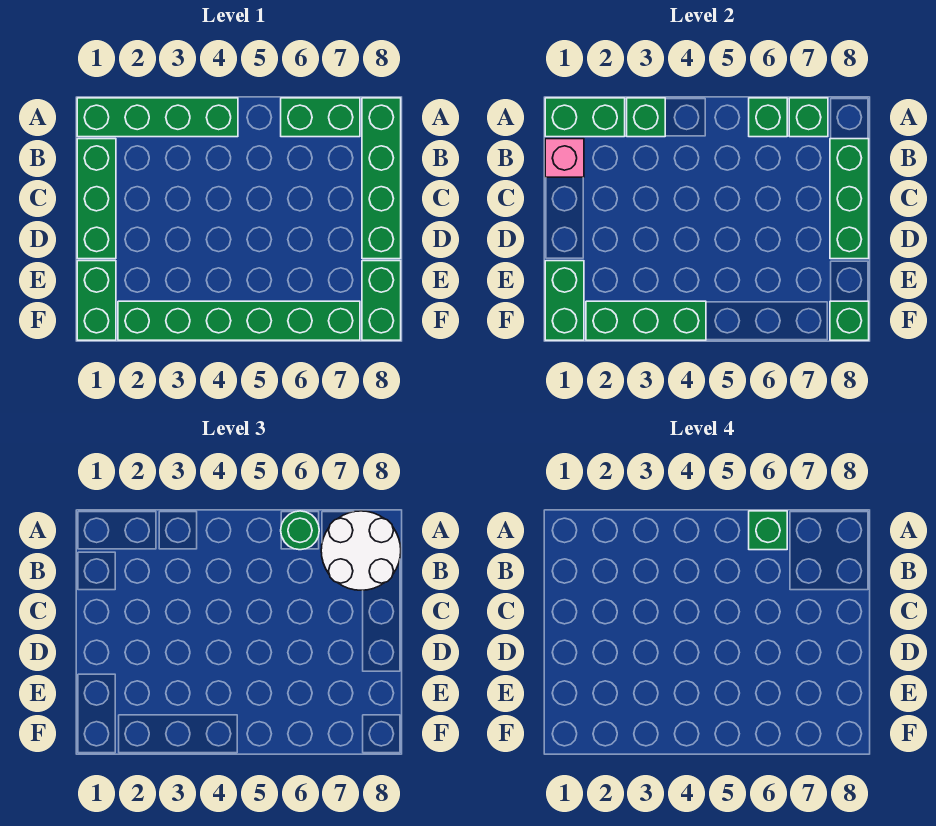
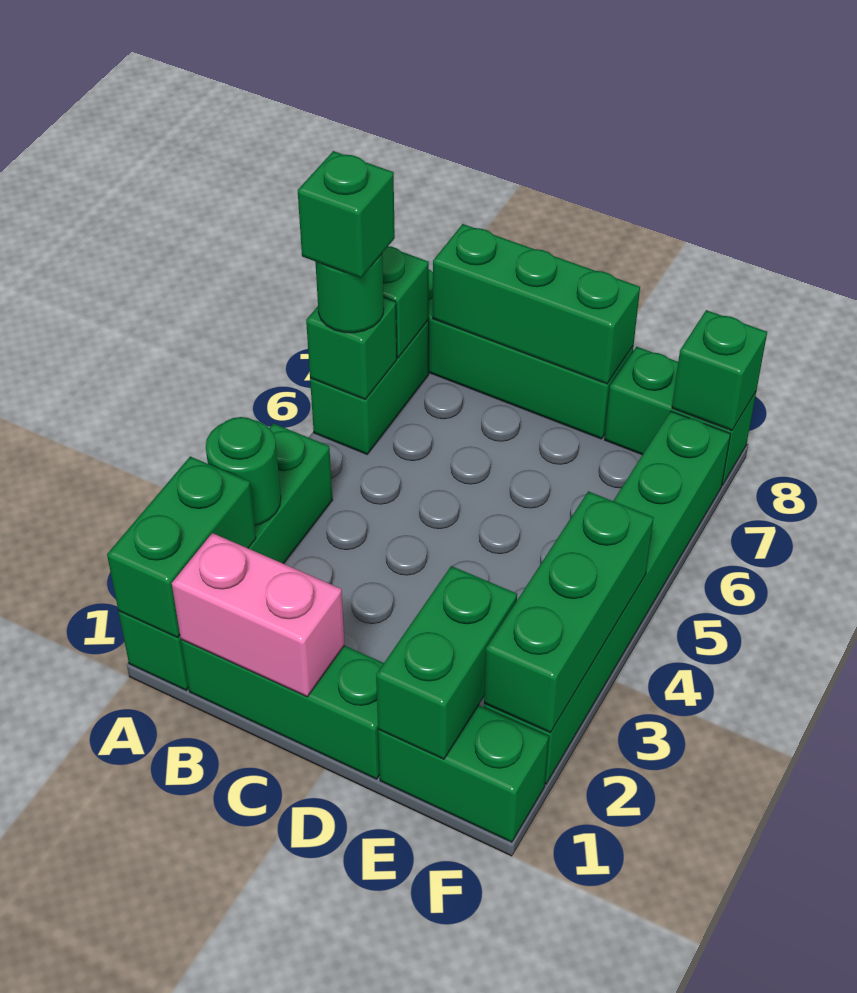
green 1x1 brick [627,98,665,137] -> green 1x1 round brick [206,417,281,525]
white 2x2 round brick [321,511,401,590] -> none
pink 1x1 brick [545,139,584,177] -> pink 1x2 brick [172,533,345,697]
green 1x2 brick [545,261,584,340] -> green 1x2 brick turned to [376,566,517,759]

